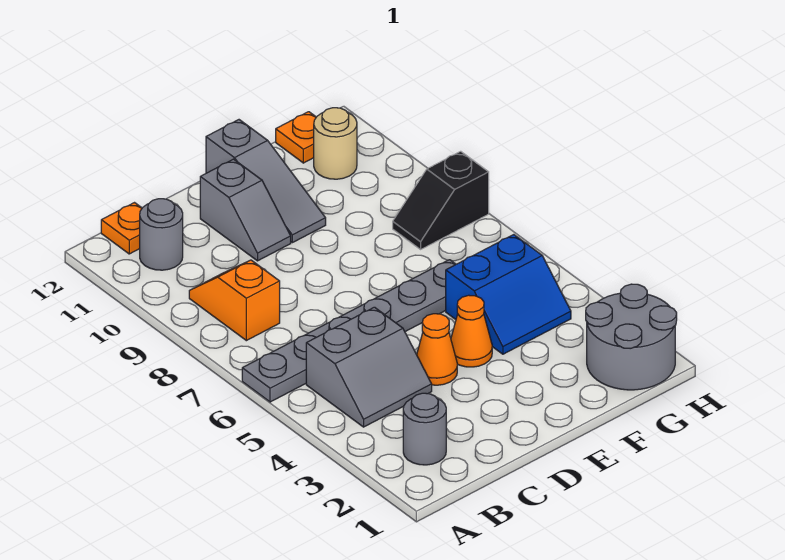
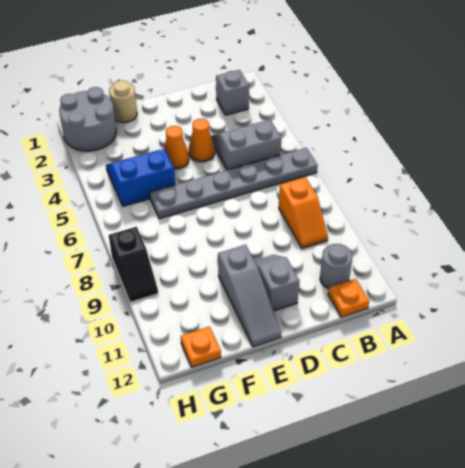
grey 1x1 round brick [403,393,446,465] -> grey 1x1 brick [216,70,249,115]
grey 1x3 slope [206,120,326,243] -> grey 1x3 slope turned to [218,245,281,347]
black 1x2 slope [393,151,489,249] -> black 1x2 slope turned to [109,227,158,302]
tan 1x1 round brick [314,108,357,179] -> tan 1x1 round brick moved to [109,80,137,123]

